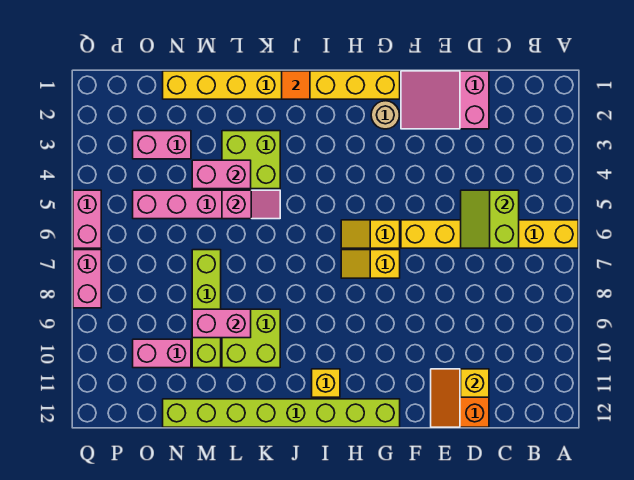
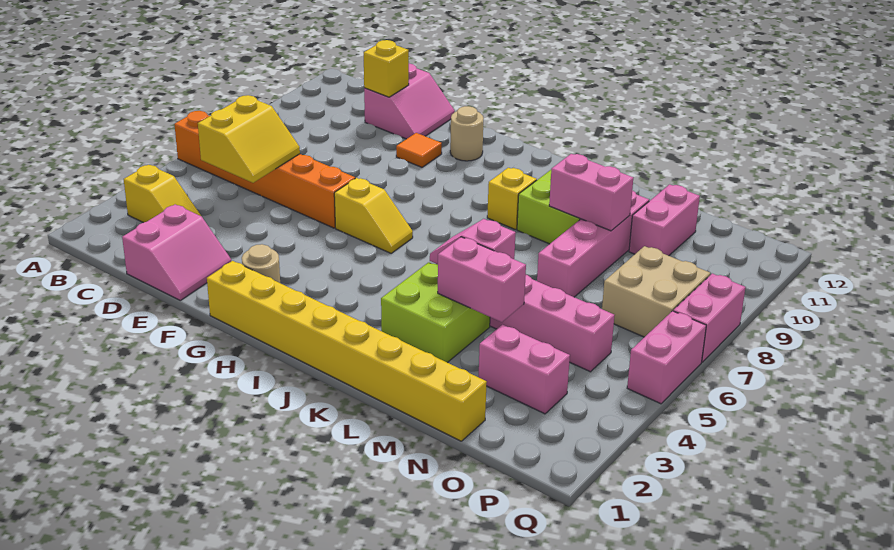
yellow 1x6 brick [401,220,578,248] -> orange 1x6 brick [174,111,355,228]
lime 2x2 slope [461,190,519,248] -> yellow 2x2 slope [198,95,300,183]
pink 2x3 slope [401,71,489,129] -> pink 2x2 slope [122,204,231,300]
orange 2x2 slope [431,369,489,427] -> pink 2x2 slope [364,64,455,139]
yellow 1x2 slope [341,250,400,278] -> yellow 1x2 slope moved to [124,165,201,223]
none -> tan 1x1 round brick [450,106,484,161]
lime 1x8 brick [163,399,400,427] -> none
yellow 1x1 brick [312,369,340,397] -> yellow 1x1 brick moved to [487,168,537,230]
orange 1x1 tile [282,71,310,99] -> orange 1x1 tile moved to [396,133,442,167]
lime 1x4 brick [192,250,221,368] -> pink 1x4 brick [537,190,649,297]
pink 1x2 brick [133,339,191,368] -> pink 1x2 brick turned to [629,184,700,256]
none -> tan 2x2 brick [602,246,710,337]

